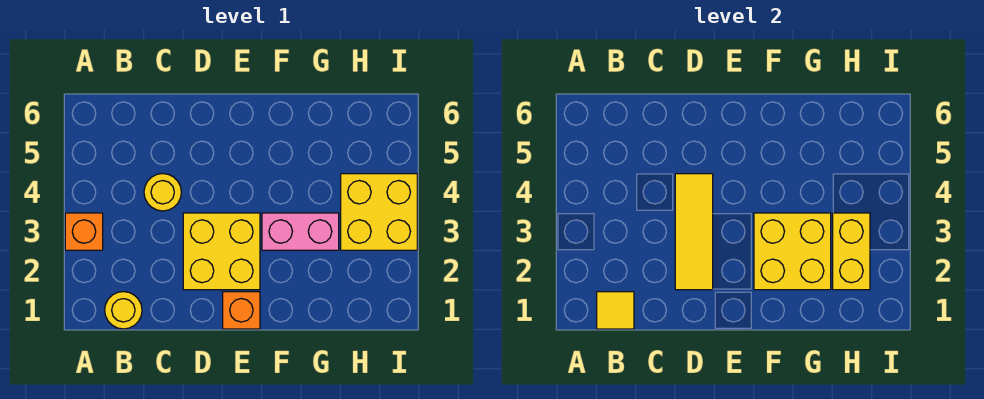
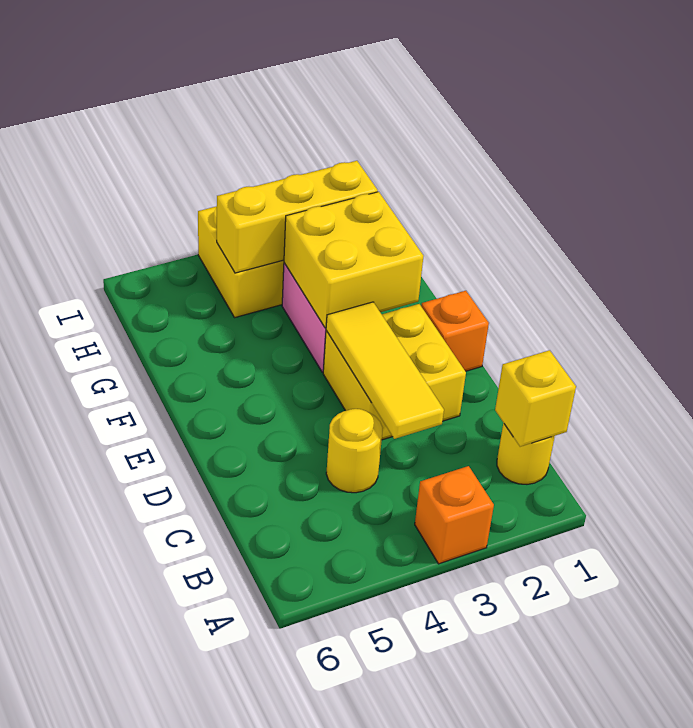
yellow 1x1 tile [597,292,634,329] -> yellow 1x1 brick [495,350,576,447]
yellow 1x3 tile [675,174,713,290] -> yellow 1x3 tile turned to [326,302,444,439]
yellow 1x2 brick [833,213,870,290] -> yellow 1x3 brick [217,161,378,273]

